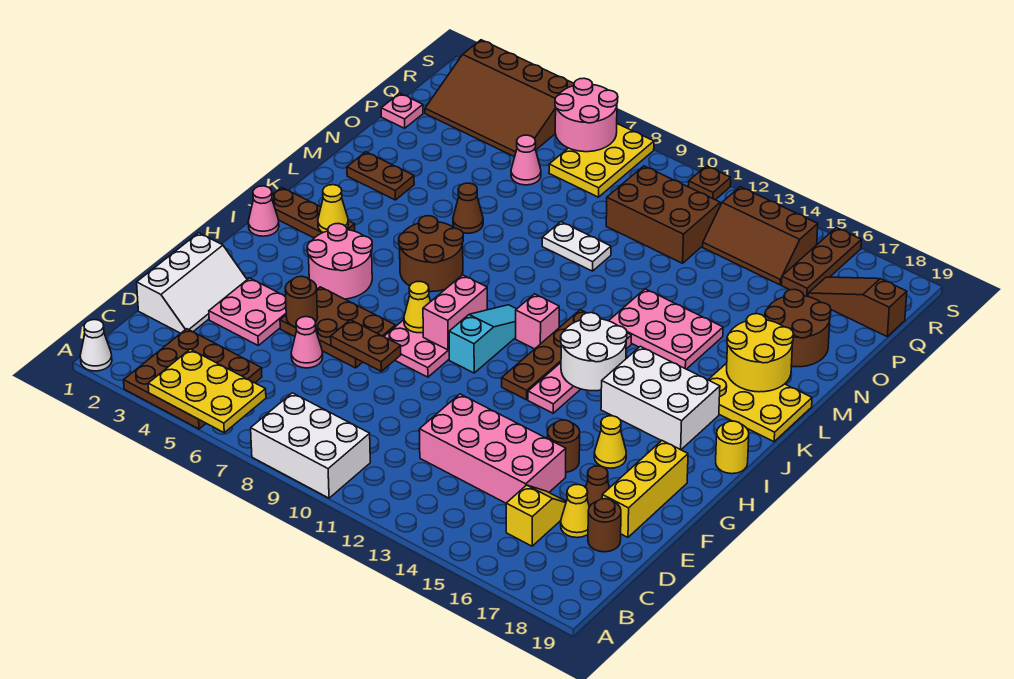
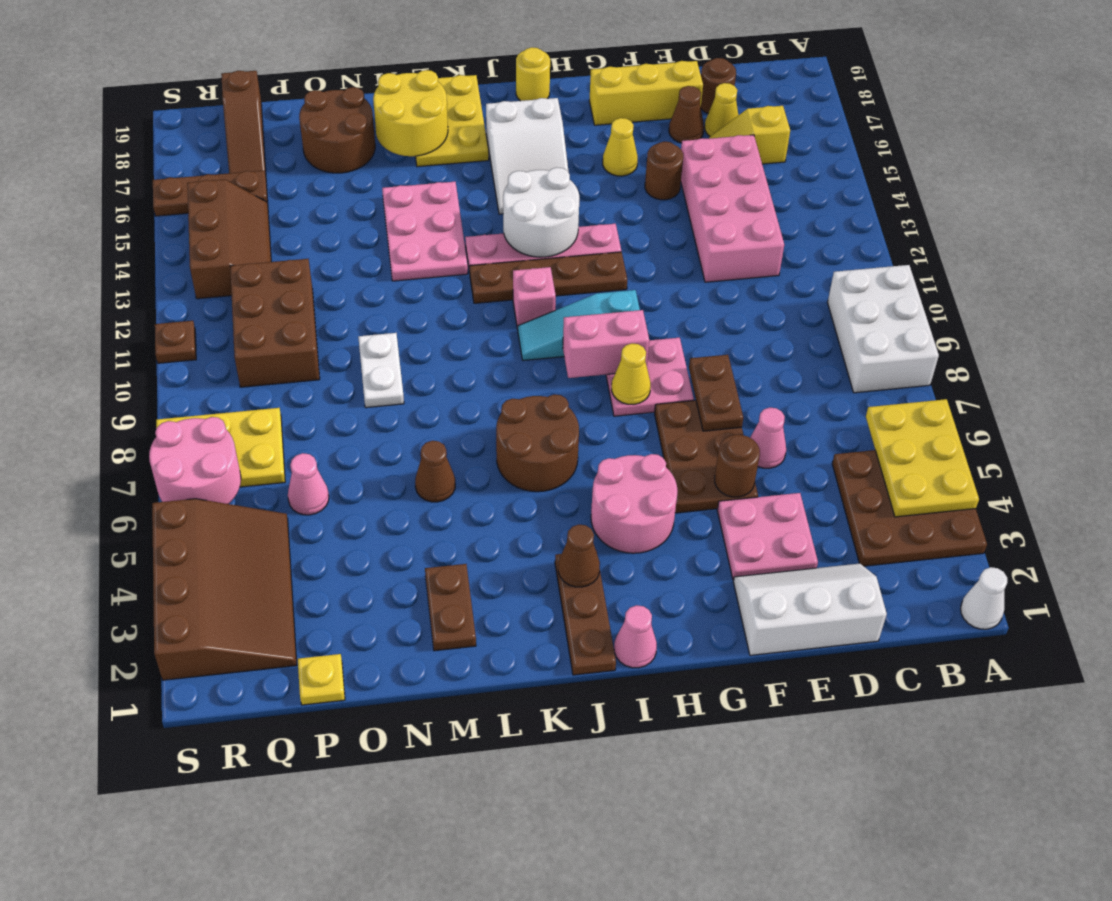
white 2x3 brick [601,346,720,450] -> white 2x3 slope [486,98,569,214]
yellow 1x1 cone [318,185,348,232] -> brown 1x1 cone [558,525,600,587]
pink 1x1 plate [381,93,423,128] -> yellow 1x1 plate [298,654,345,705]

